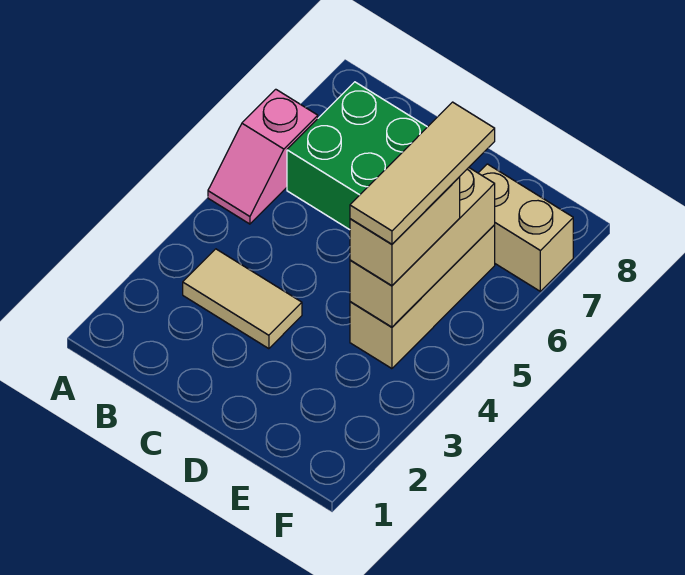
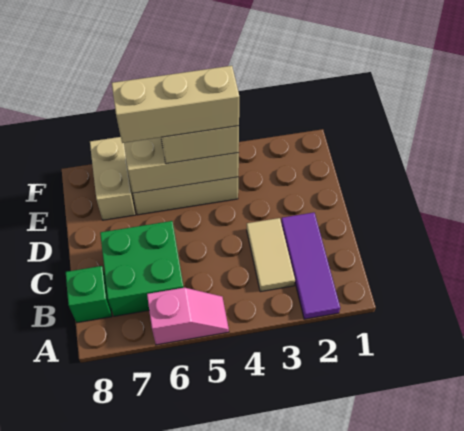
none -> purple 1x3 tile [281,213,340,319]
none -> green 1x1 brick [66,266,112,323]
tan 1x3 tile [350,102,495,244] -> tan 1x3 brick [112,66,239,143]

